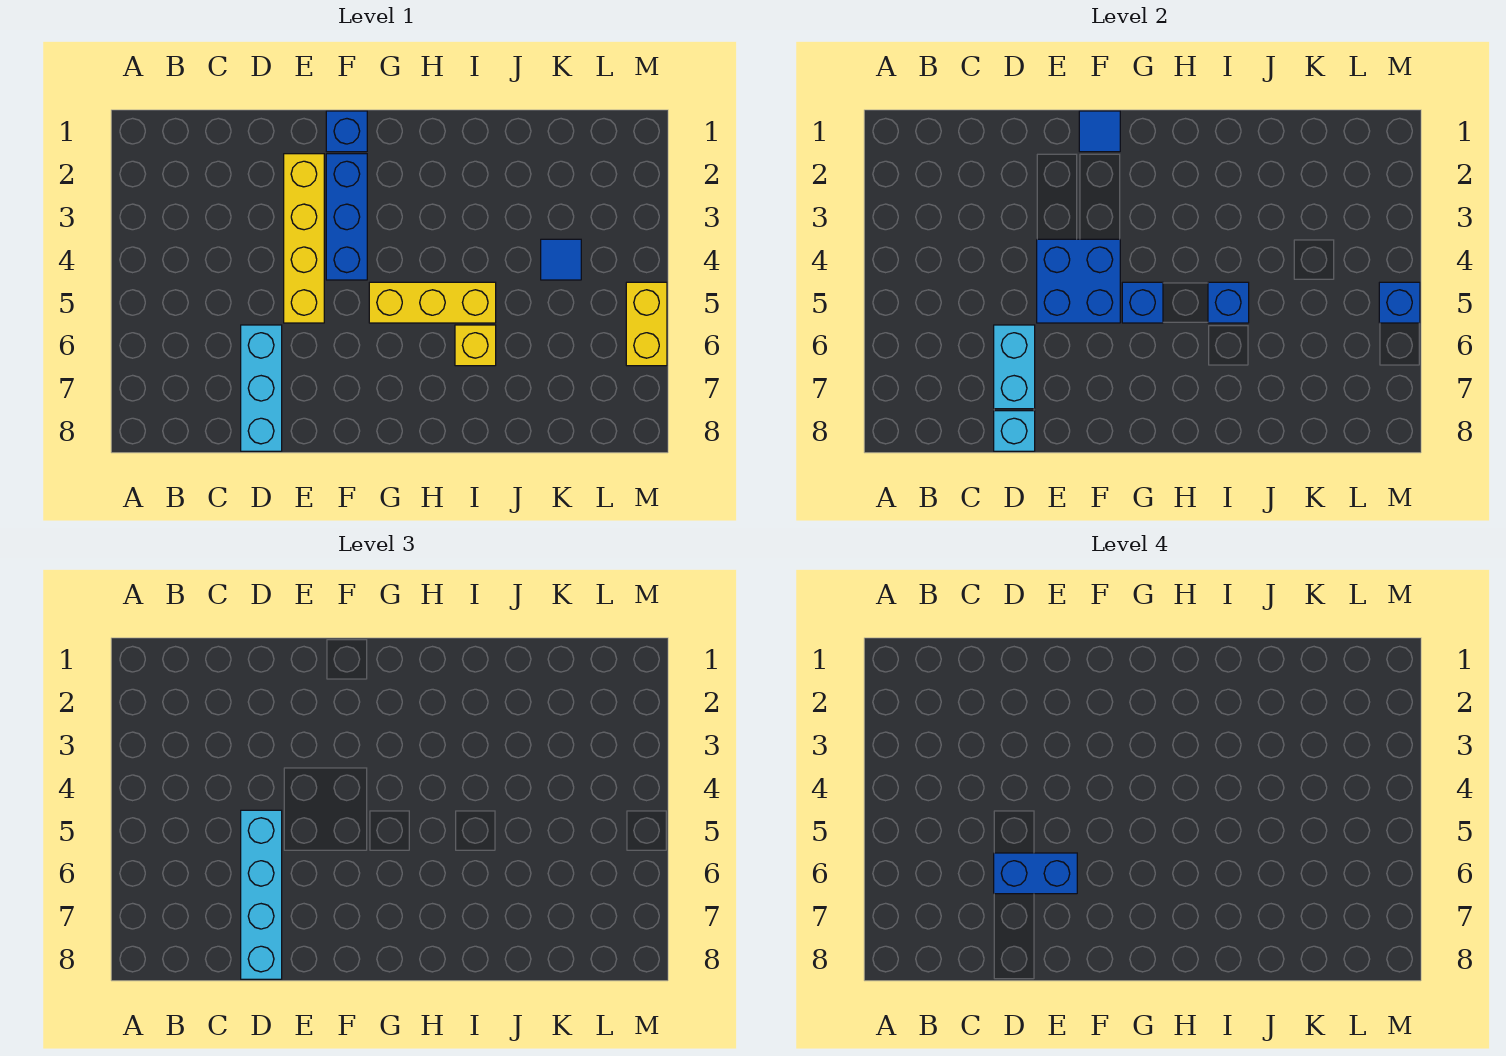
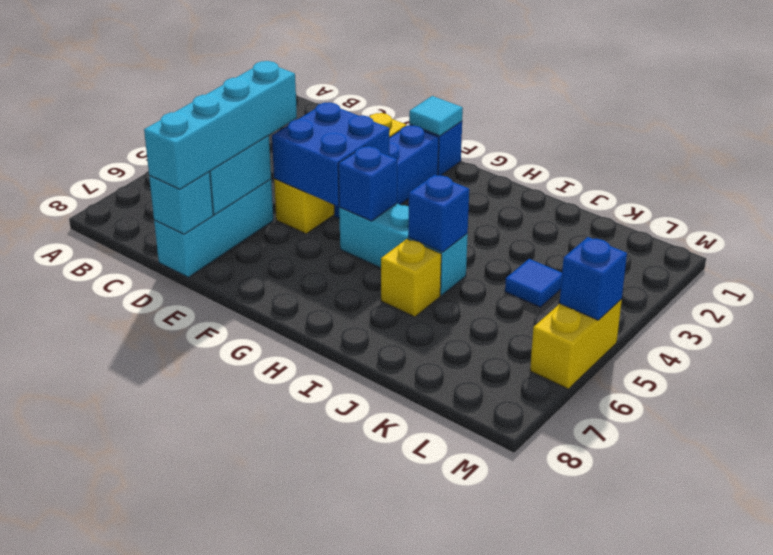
blue 1x2 brick [994,853,1077,894] -> none
blue 1x1 tile [1079,111,1120,152] -> cyan 1x1 tile [409,96,463,136]
yellow 1x3 brick [369,282,496,323] -> cyan 1x3 brick [339,204,468,296]

